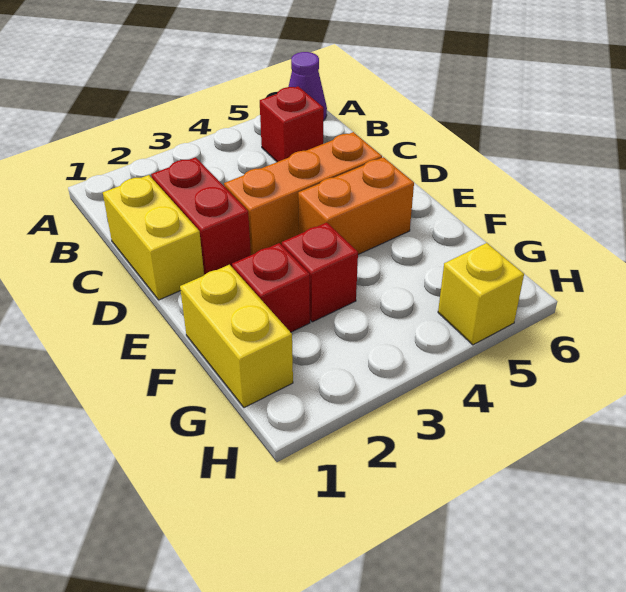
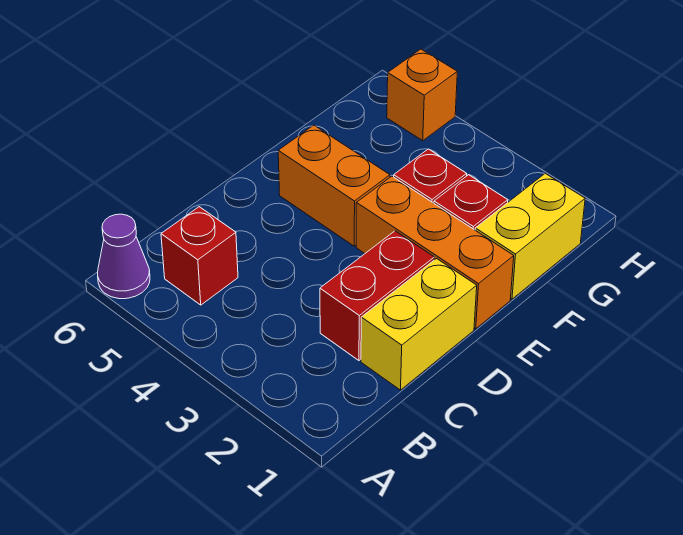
orange 1x3 brick [224,132,382,255] -> orange 1x3 brick moved to [356,176,514,329]
yellow 1x1 brick [438,243,524,345] -> orange 1x1 brick [387,49,457,141]

